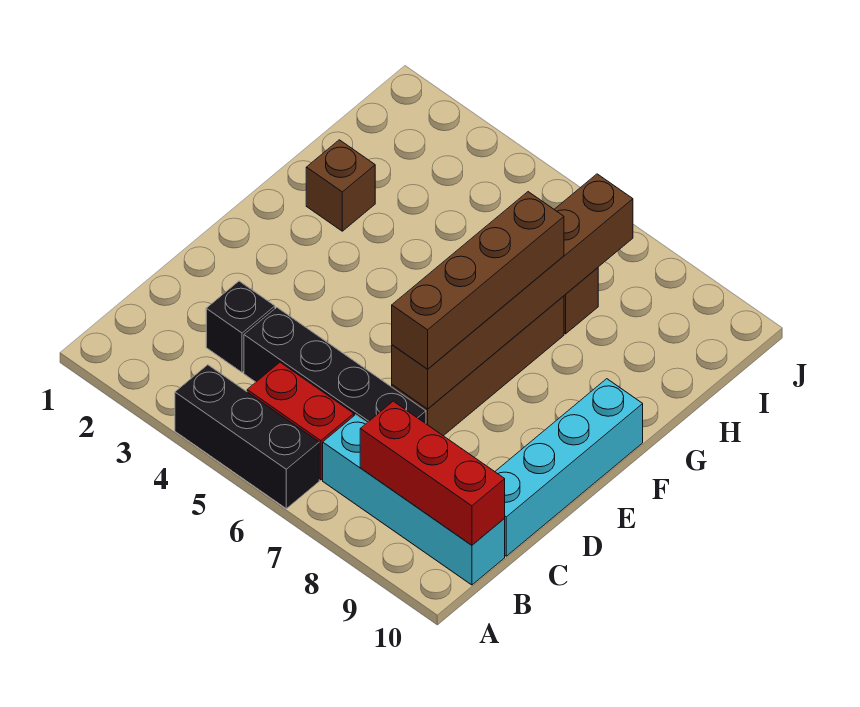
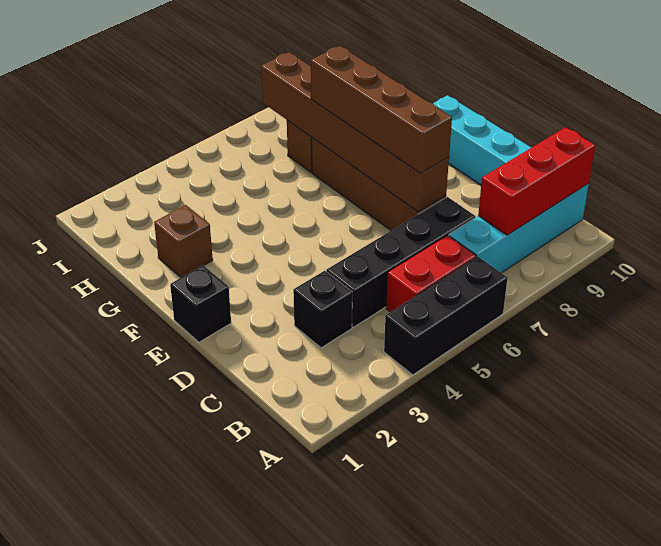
none -> black 1x1 brick [170,265,231,342]

